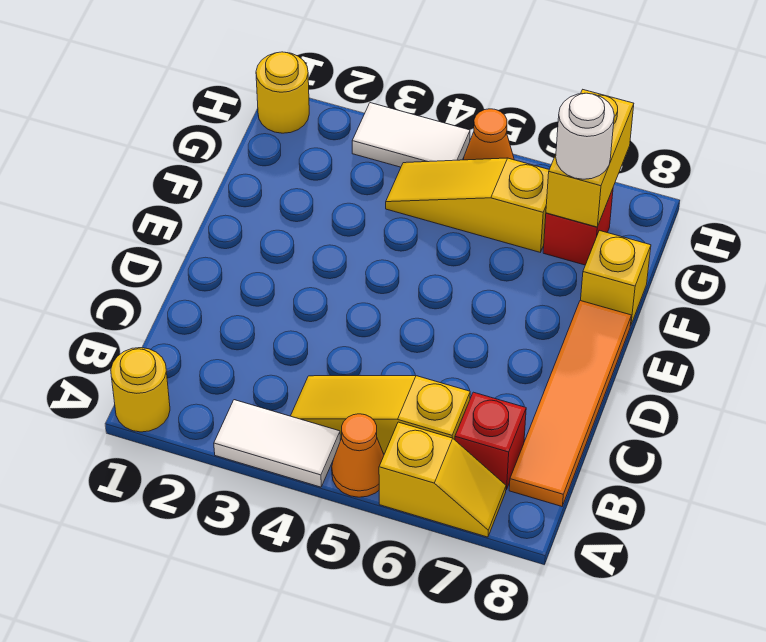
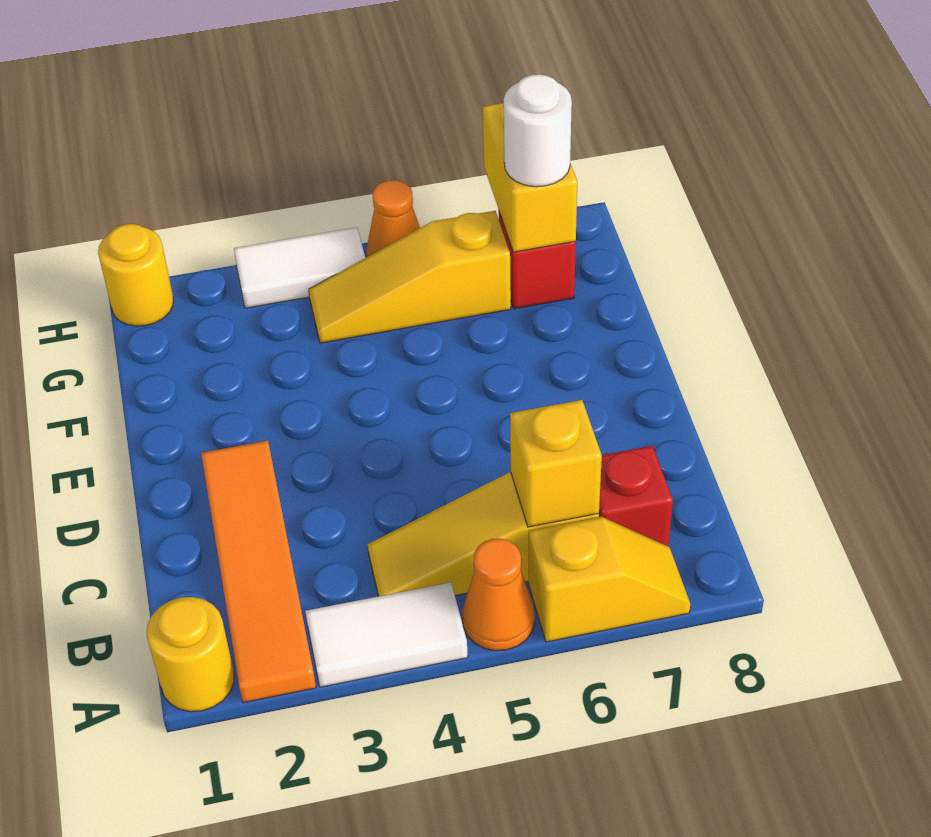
orange 1x4 tile [509,301,631,506] -> orange 1x4 tile moved to [201,441,316,703]
yellow 1x1 brick [581,230,651,326] -> yellow 1x1 brick moved to [510,400,602,527]

